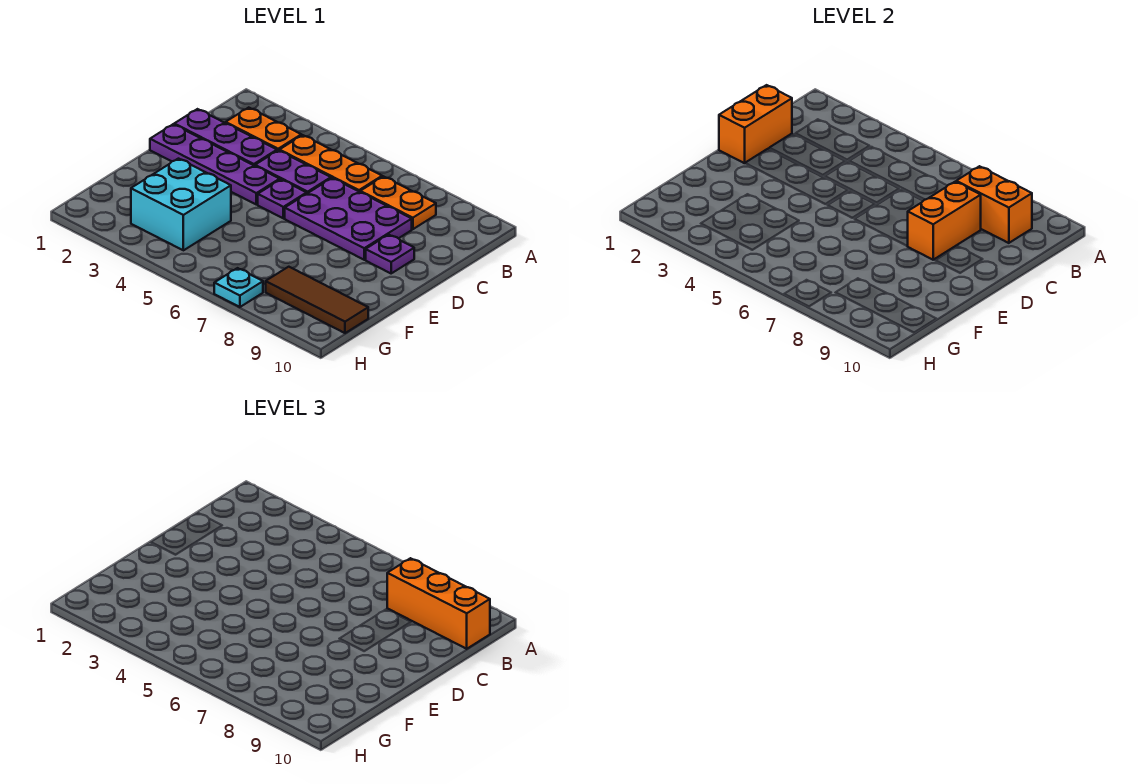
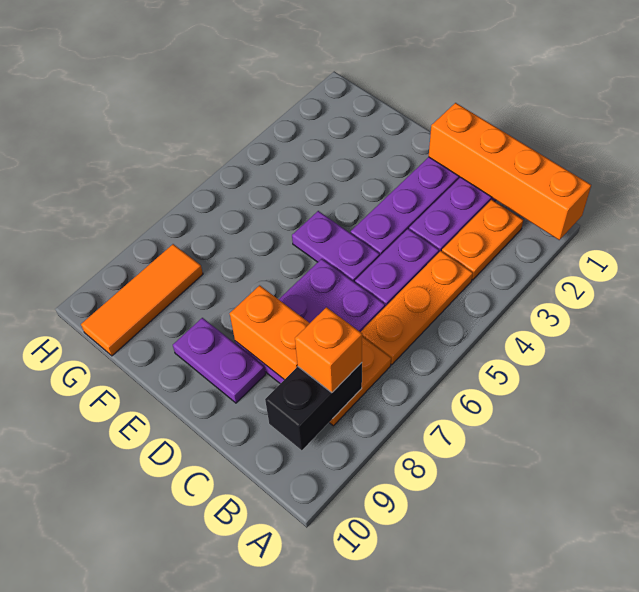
orange 1x2 brick [956,166,1032,243] -> black 1x2 brick [265,363,362,450]
orange 1x3 brick [387,558,490,649] -> orange 1x1 brick [295,307,362,393]
orange 1x2 brick [719,85,792,163] -> orange 1x4 brick [429,103,591,240]
purple 1x1 plate [258,180,307,218] -> purple 1x2 plate [292,211,380,282]
purple 1x1 plate [366,235,414,273] -> purple 1x2 plate [173,318,265,403]
cyan 2x2 brick [131,159,231,250] -> none
brown 1x3 tile [266,267,368,333] -> orange 1x3 tile [81,244,203,356]
cyan 1x1 plate [214,268,263,307] -> none

